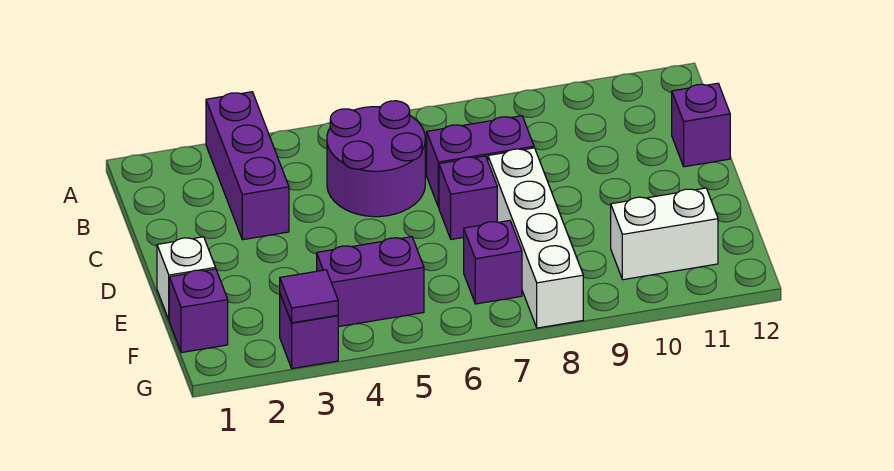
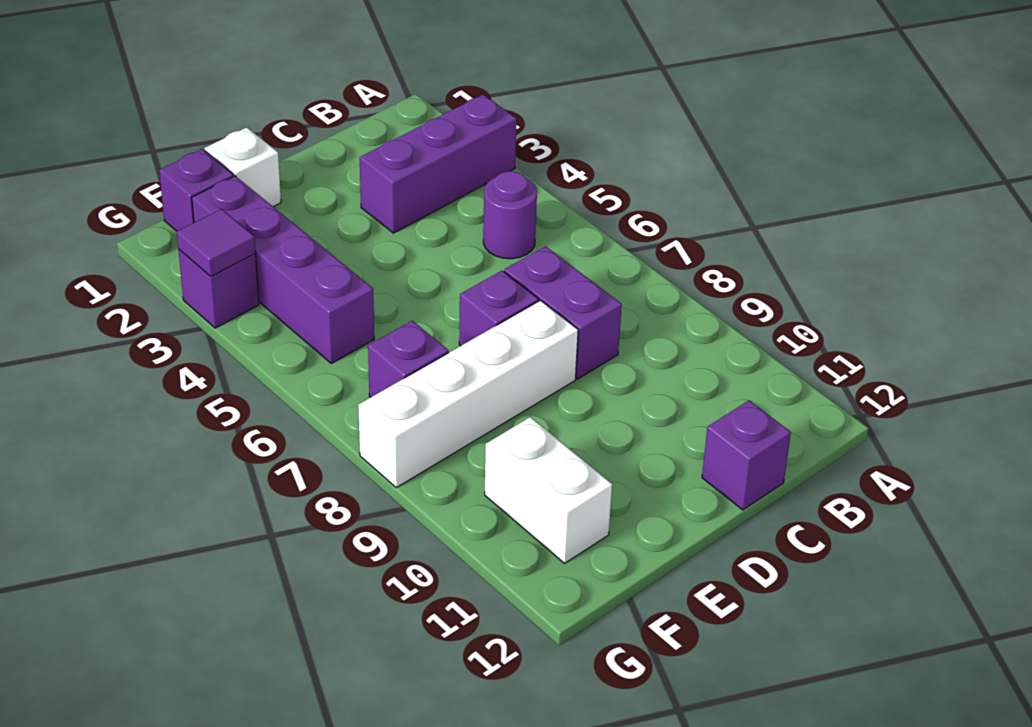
purple 2x2 round brick [327,101,425,217] -> purple 1x1 round brick [483,171,537,259]
purple 1x2 brick [317,237,424,327] -> purple 1x4 brick [192,176,374,363]

